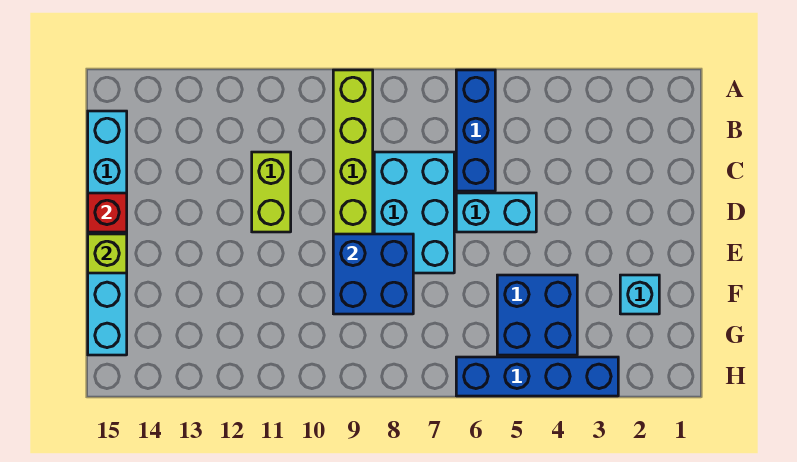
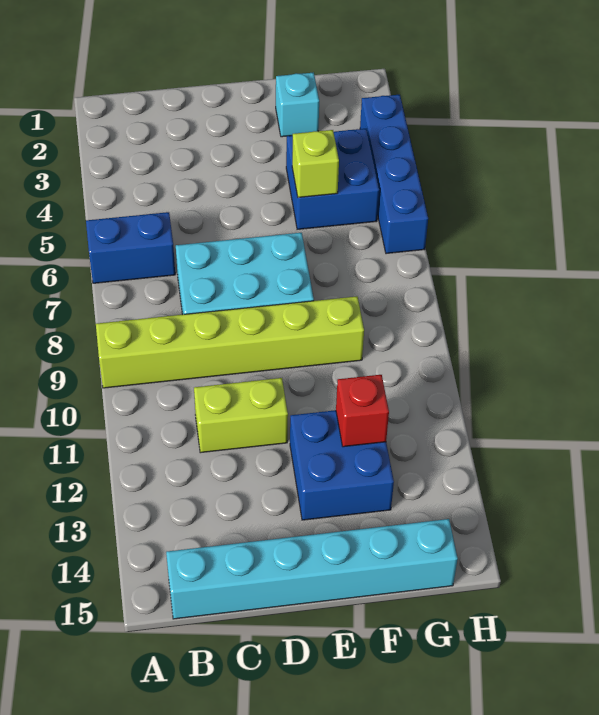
blue 1x3 brick [456,70,495,191] -> blue 1x2 brick [86,212,175,283]
cyan 1x2 brick [456,193,536,232] -> none
red 1x1 brick [88,193,127,232] -> red 1x1 brick moved to [336,375,389,447]
blue 2x2 brick [333,234,413,314] -> blue 2x2 brick moved to [290,410,394,520]
lime 1x1 brick [88,234,127,273] -> lime 1x1 brick moved to [292,130,339,198]

